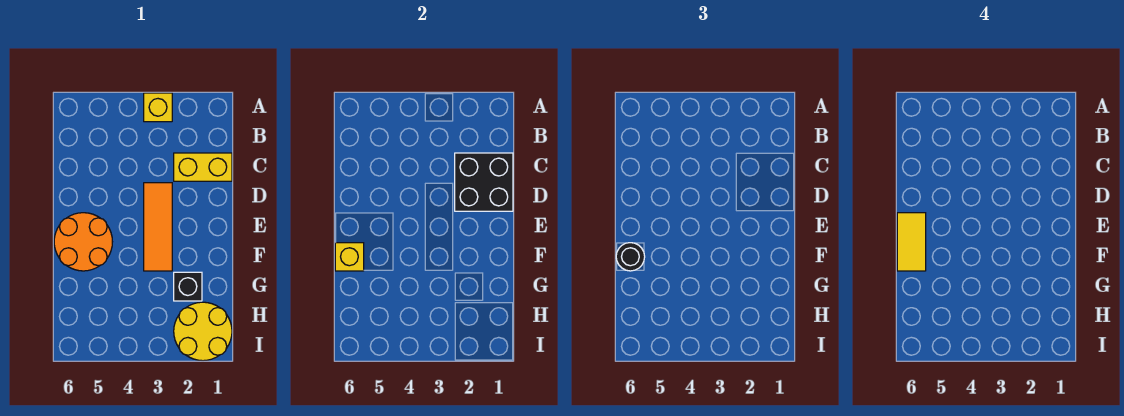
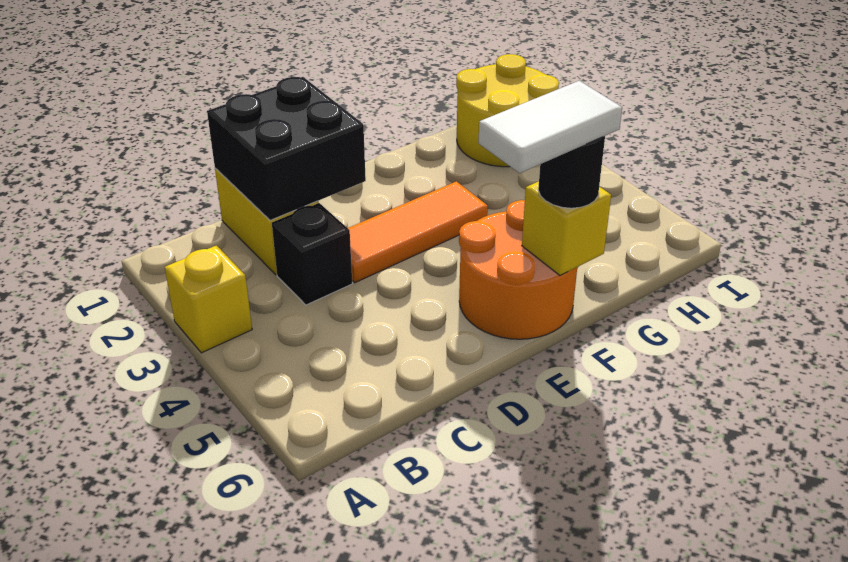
yellow 1x2 tile [897,213,926,271] -> white 1x2 tile [478,81,622,173]
black 1x1 brick [174,272,202,301] -> black 1x1 brick moved to [272,203,352,305]

